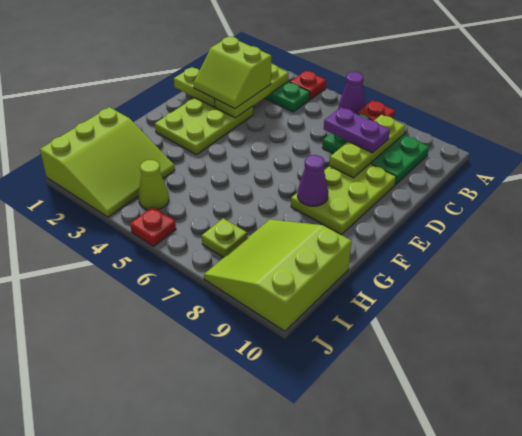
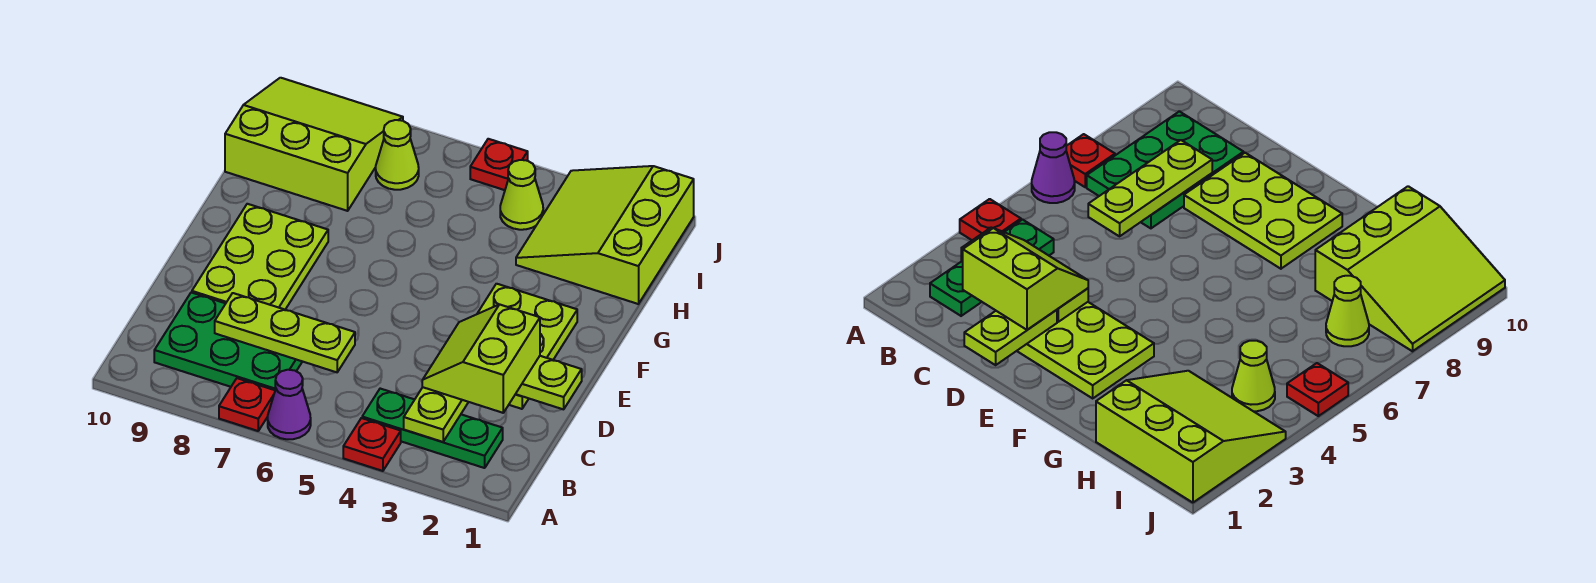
lime 1x3 plate [329,115,405,178] -> lime 1x3 plate turned to [215,293,355,372]
lime 2x2 slope [193,37,271,109] -> lime 2x2 slope turned to [422,304,540,413]
purple 1x2 plate [324,107,390,153] -> none
purple 1x1 cone [297,155,328,206] -> none
lime 3x3 slope [204,219,352,331] -> lime 3x3 slope turned to [225,78,403,211]
lime 1x1 plate [202,218,247,258] -> lime 1x1 cone [376,120,419,190]

